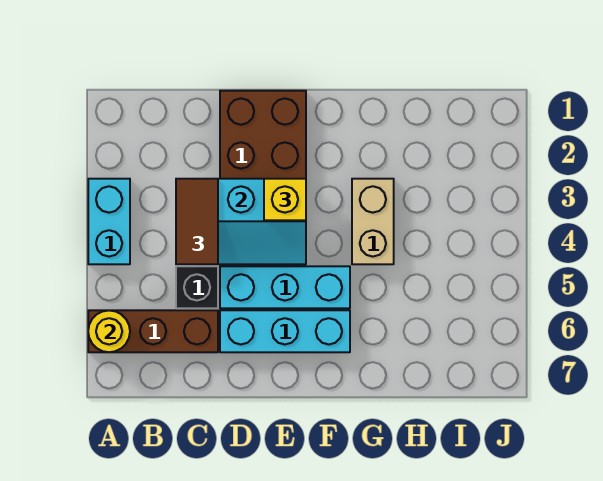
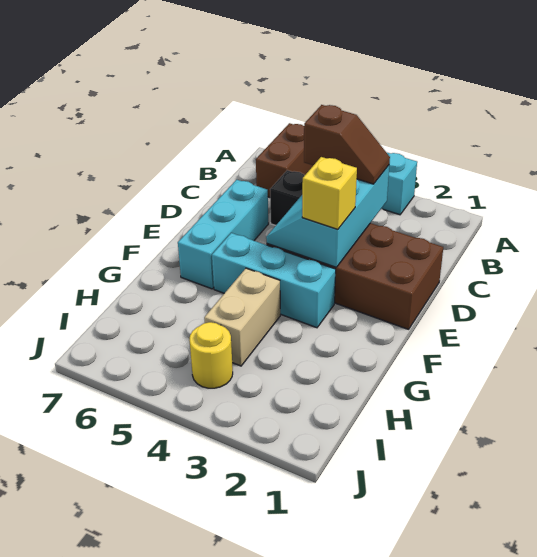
brown 1x3 brick [88,310,218,352] -> brown 1x2 brick [256,123,313,198]
yellow 1x1 round brick [88,310,130,352] -> yellow 1x1 round brick moved to [190,322,233,388]
brown 1x2 tile [176,179,218,264] -> brown 1x2 slope [304,105,390,184]
cyan 1x3 brick [220,266,350,308] -> cyan 1x3 brick turned to [212,233,336,328]
tan 1x2 brick [352,179,394,264] -> tan 1x2 brick turned to [204,268,280,366]

